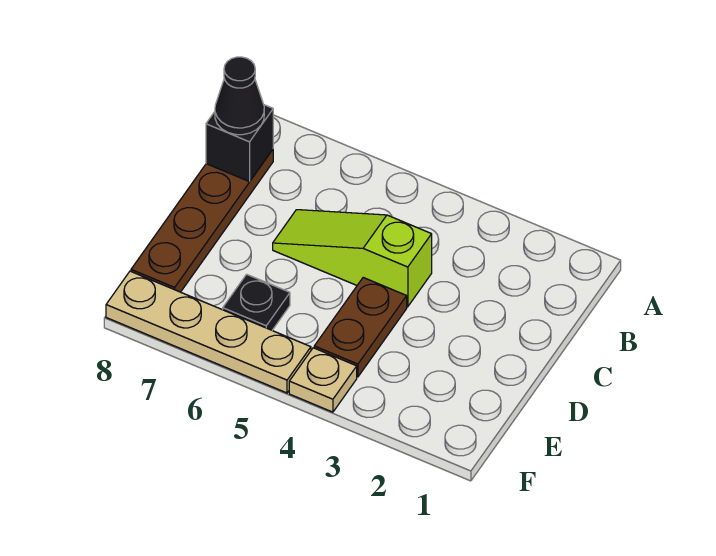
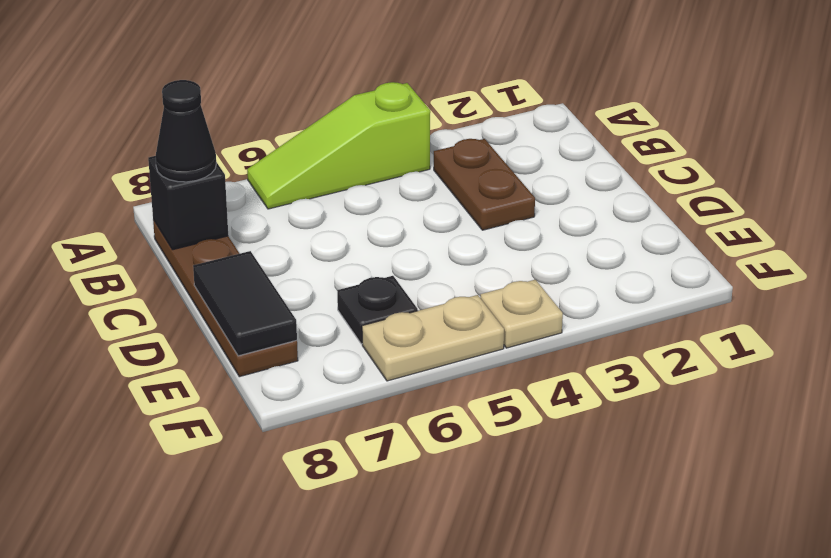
lime 1x3 slope [273,210,432,307] -> lime 1x3 slope moved to [247,82,430,209]
brown 1x2 plate [314,278,407,377] -> brown 1x2 plate moved to [434,139,535,230]
none -> black 1x2 tile [193,251,297,356]
tan 1x4 plate [106,271,311,393] -> tan 1x2 plate [362,295,504,381]

